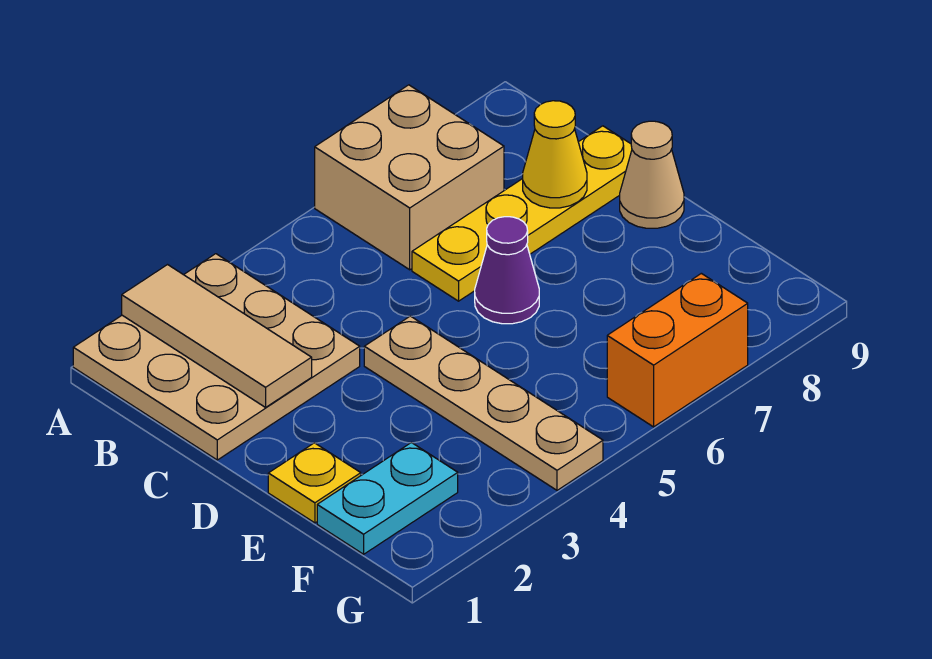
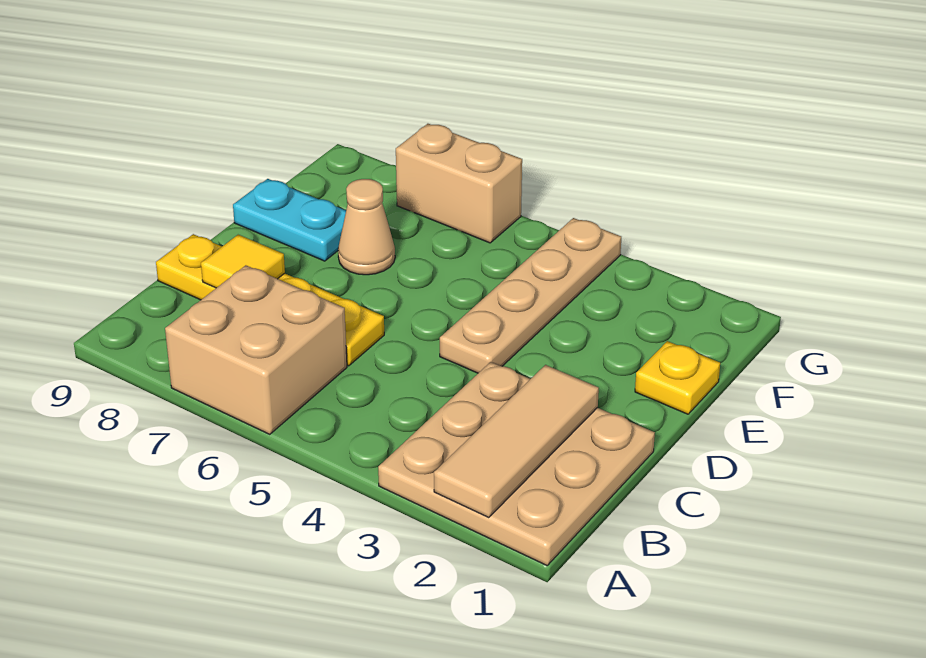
yellow 1x1 cone [523,101,587,208] -> yellow 1x1 tile [201,235,285,288]
purple 1x1 cone [475,217,539,324] -> none
tan 1x1 cone [620,121,684,228] -> tan 1x1 cone moved to [338,179,395,275]
cyan 1x2 plate [317,443,458,554] -> cyan 1x2 plate moved to [233,179,346,261]
orange 1x2 brick [607,273,748,427] -> tan 1x2 brick [396,124,522,243]

